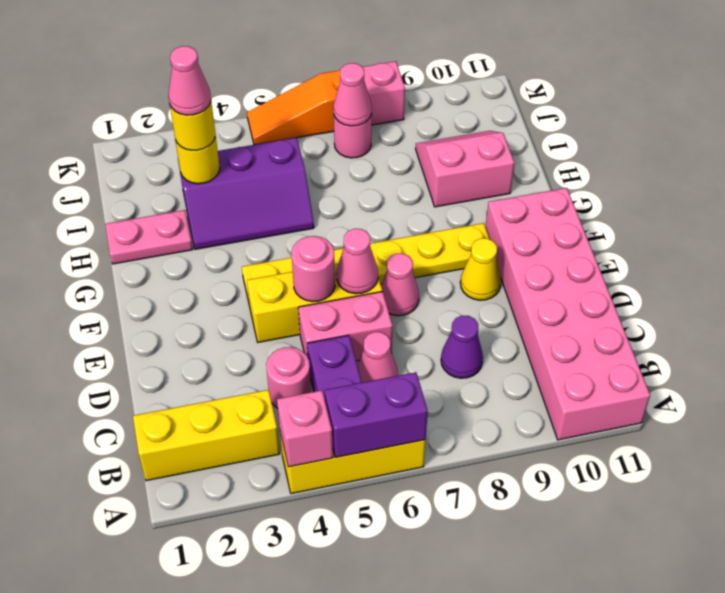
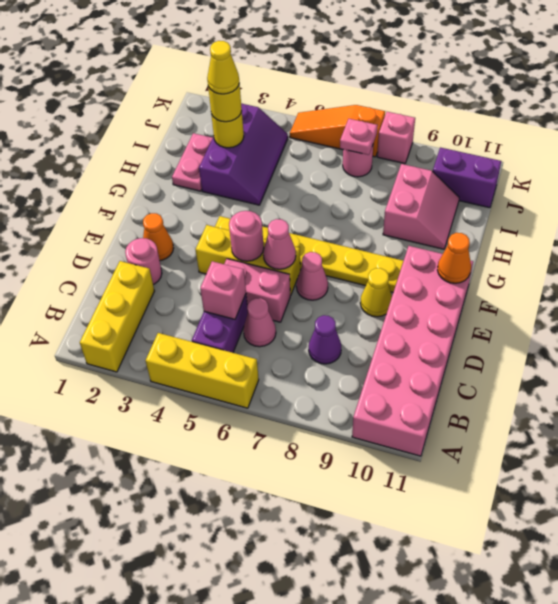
pink 1x1 brick [277,390,333,467] -> pink 1x1 brick moved to [200,261,246,319]
purple 1x2 brick [325,372,428,457] -> purple 1x2 brick moved to [433,147,502,208]
yellow 1x3 brick [133,390,280,481] -> yellow 1x3 brick turned to [80,261,154,372]
pink 1x1 round brick [266,347,311,408] -> pink 1x1 round brick moved to [125,238,162,285]
none -> orange 1x1 cone [143,213,174,261]
none -> orange 1x1 cone [438,233,471,283]
pink 1x2 plate [105,210,193,264] -> pink 1x2 plate turned to [172,133,213,191]
purple 2x3 slope [178,138,314,249] -> purple 2x3 slope turned to [199,103,288,205]
pink 2x2 slope [416,131,514,207] -> pink 2x2 slope turned to [383,164,459,249]
pink 1x1 cone [168,46,211,115] -> yellow 1x1 cone [207,41,239,94]
pink 1x1 cone [333,63,372,126] -> pink 1x1 plate [340,119,378,155]

